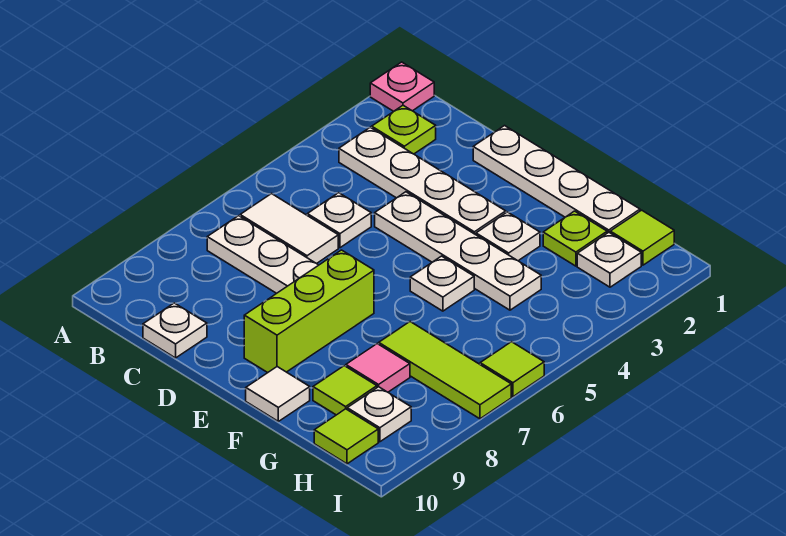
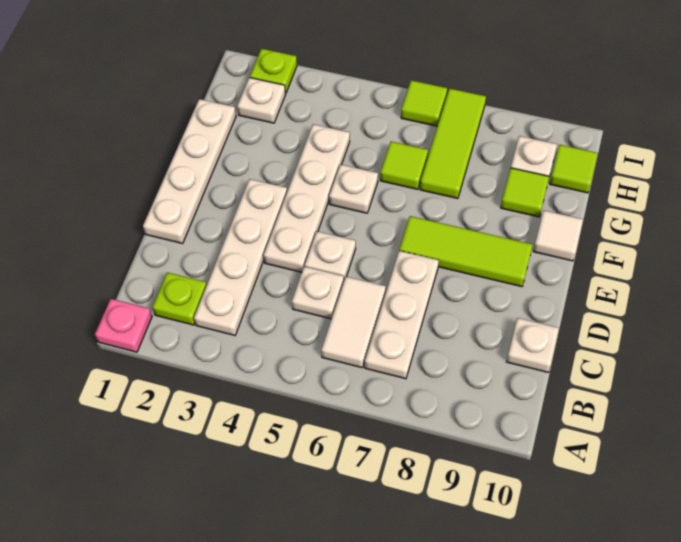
lime 1x3 brick [244,250,374,373] -> lime 1x3 tile [399,216,533,287]
white 1x1 plate [476,212,540,261] -> white 1x1 plate moved to [305,231,356,280]
lime 1x1 plate [543,211,607,266] -> lime 1x1 plate moved to [250,49,297,93]
pink 1x1 tile [346,344,410,392] -> none
lime 1x1 tile [610,210,674,265] -> lime 1x1 tile moved to [380,142,428,189]

